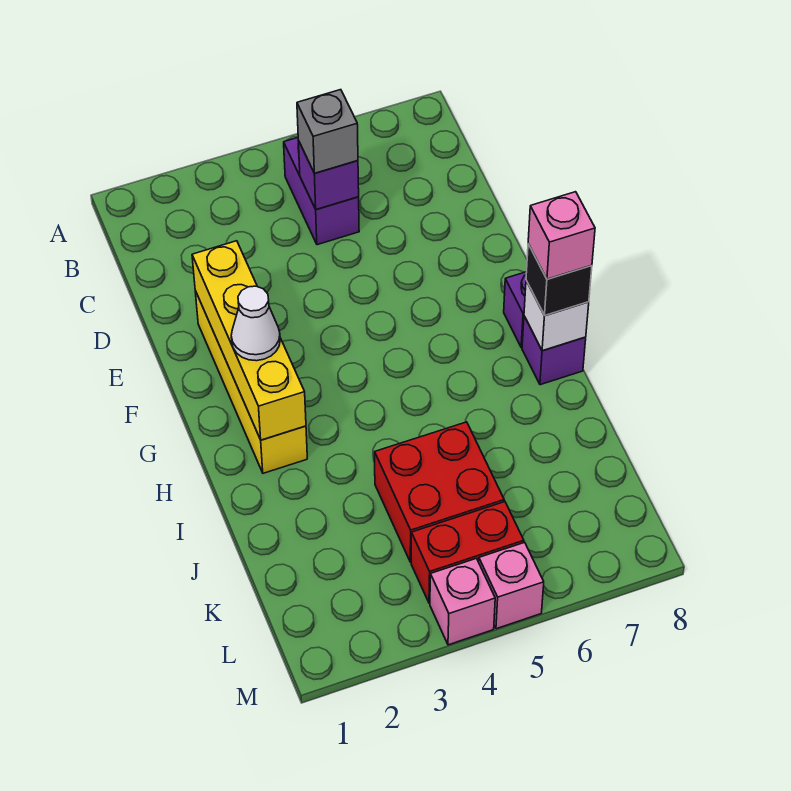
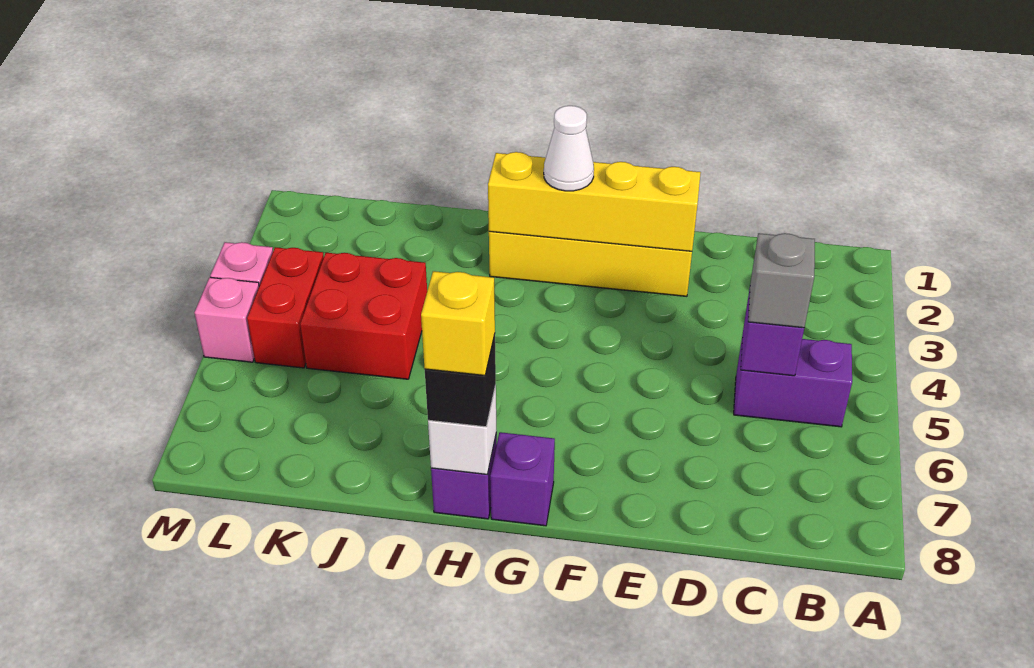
pink 1x1 brick [528,192,595,279] -> yellow 1x1 brick [421,271,495,376]

